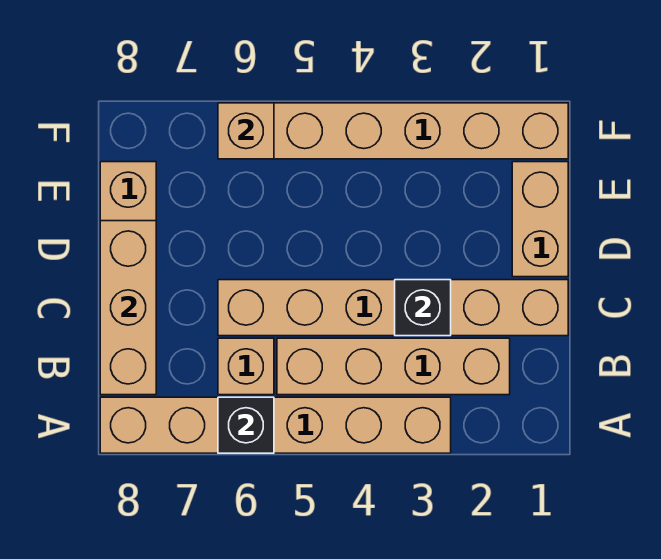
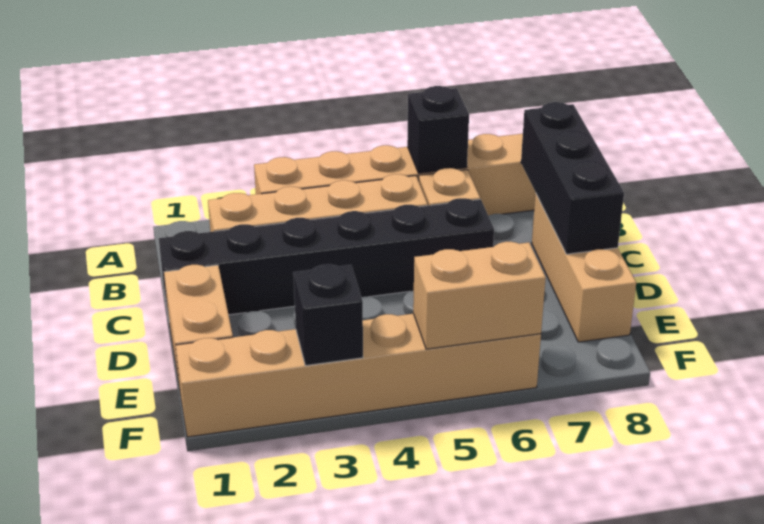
tan 1x3 brick [100,221,156,395] -> black 1x3 brick [521,102,624,254]
tan 1x6 brick [218,280,568,336] -> black 1x6 brick [159,198,494,317]
black 1x1 brick [395,280,451,336] -> black 1x1 brick moved to [293,264,363,366]
tan 1x1 brick [218,103,274,159] -> tan 1x2 brick [413,242,546,349]

